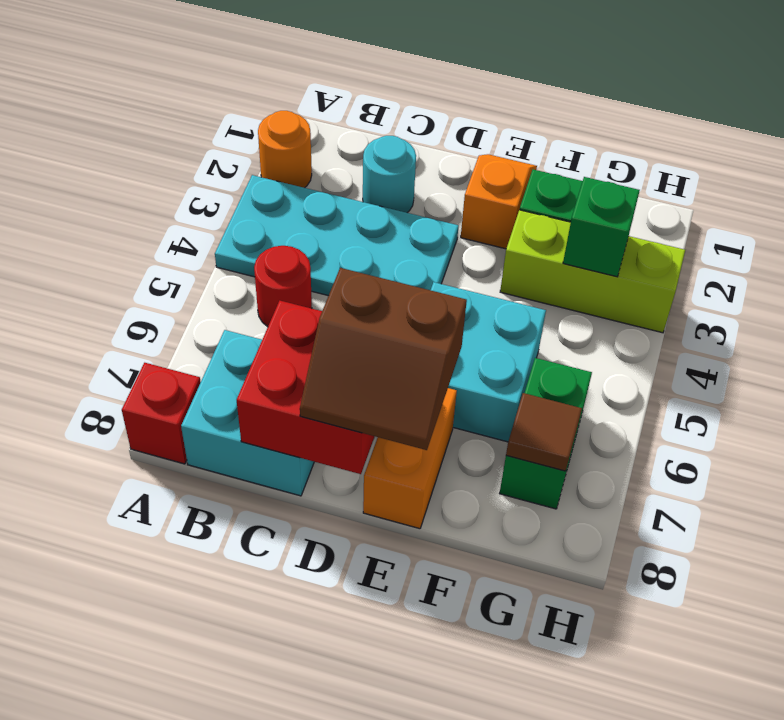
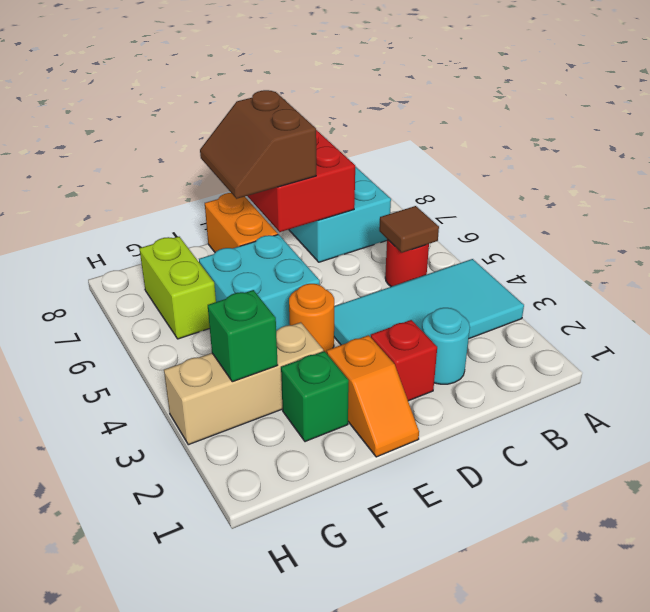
orange 1x1 round brick [258,111,312,188] -> orange 1x1 round brick moved to [289,284,334,353]
cyan 2x4 plate [215,175,458,296] -> cyan 2x4 tile [334,259,524,345]
red 1x1 brick [122,363,201,464] -> red 1x1 brick moved to [371,320,437,401]
brown 2x2 slope [300,268,467,450] -> brown 2x2 slope turned to [200,90,316,199]
lime 1x3 brick [500,210,685,333] -> tan 1x3 brick [164,322,323,445]
green 1x2 brick [500,358,592,509] -> lime 1x2 brick [139,237,216,339]
brown 1x1 tile [506,393,582,471] -> brown 1x1 tile moved to [379,206,439,253]

